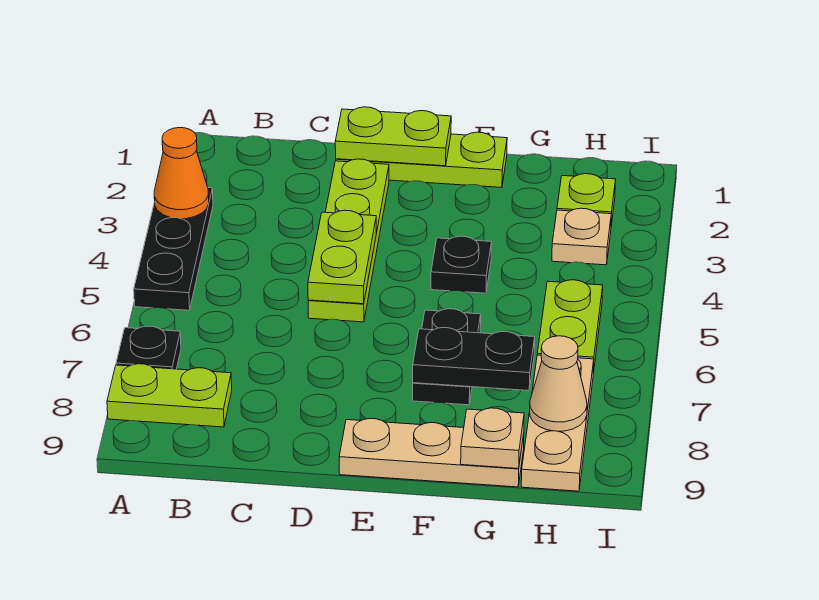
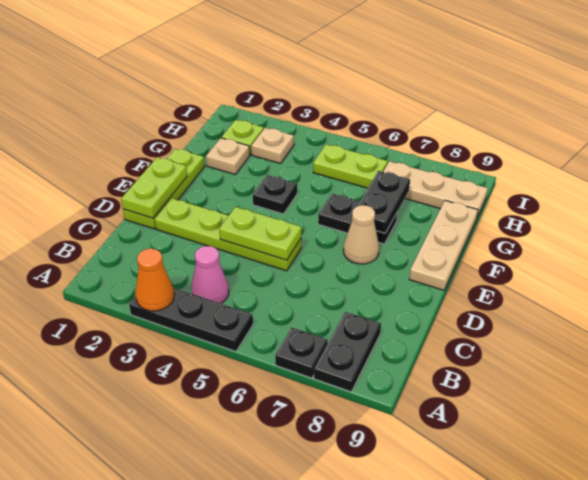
lime 1x2 plate [107,364,232,427] -> black 1x2 plate [314,312,381,392]
none -> pink 1x1 cone [191,246,229,303]
tan 1x1 plate [461,408,524,469] -> tan 1x1 plate moved to [206,138,250,175]
tan 1x1 cone [530,336,587,431] -> tan 1x1 cone moved to [343,205,379,264]

